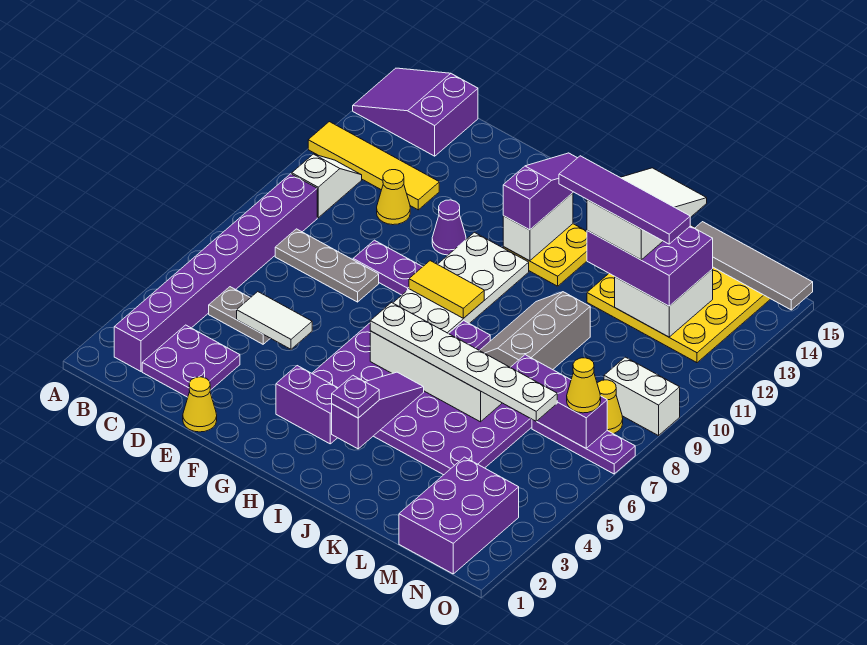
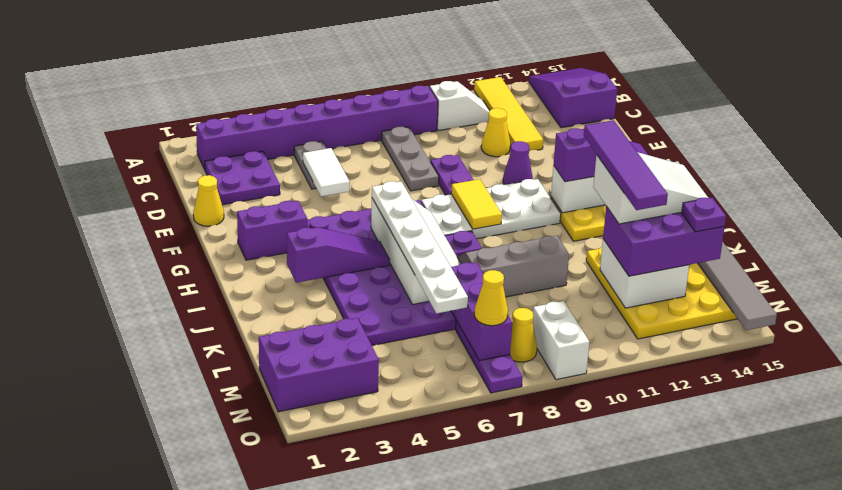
purple 1x2 brick [276,366,338,444] -> purple 1x2 brick turned to [237,201,307,260]
purple 1x1 plate [332,376,379,418] -> purple 1x1 plate moved to [682,198,726,232]
purple 2x3 brick [587,226,713,306] -> purple 2x3 brick turned to [603,207,724,276]

